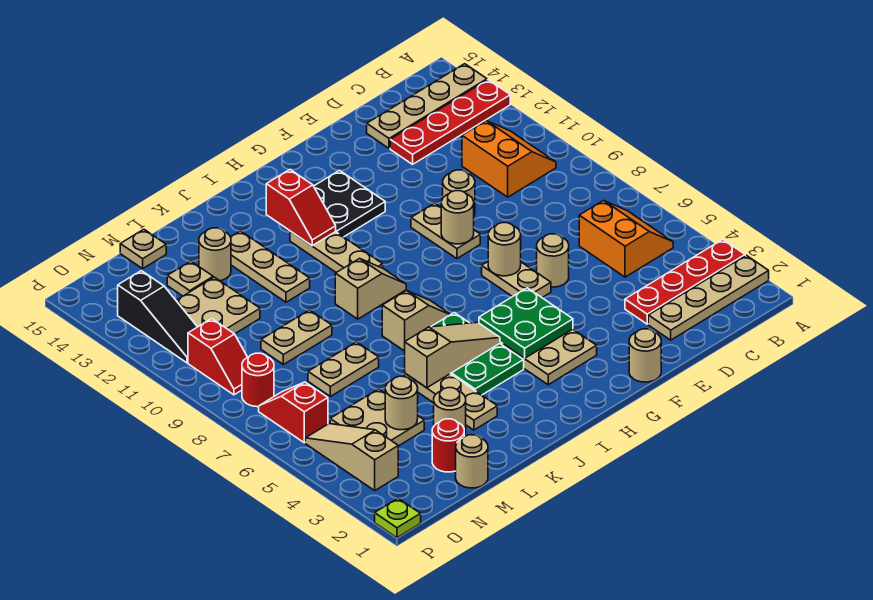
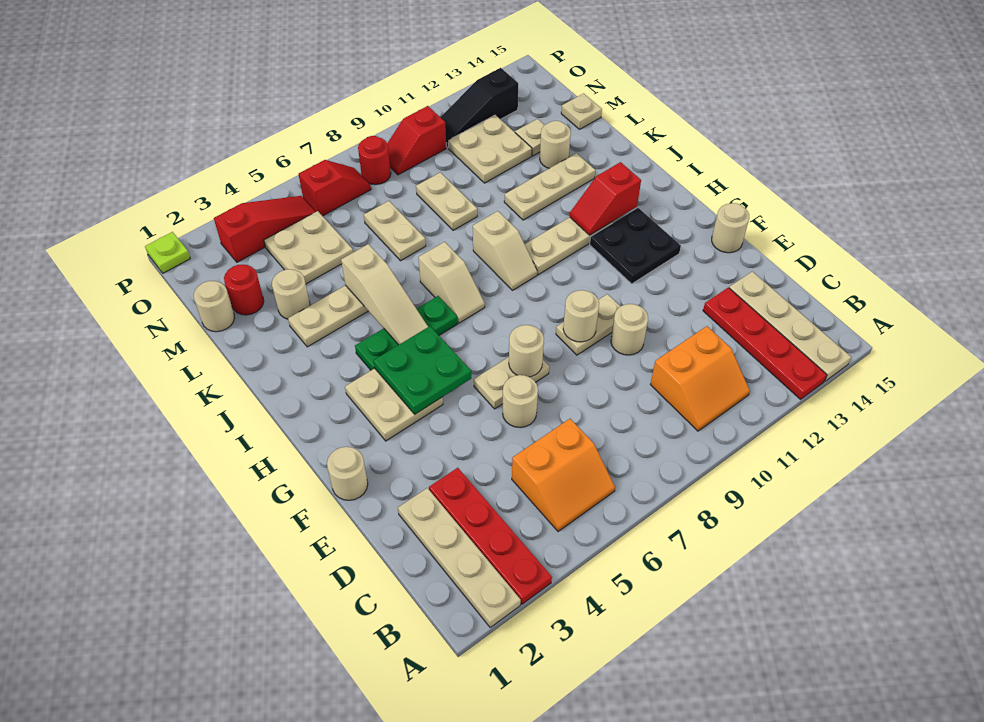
green 2x3 plate [431,313,524,395] -> green 1x3 plate [355,296,458,370]
tan 1x1 round brick [385,376,418,430] -> tan 1x1 round brick moved to [712,203,749,253]
tan 1x3 slope [305,424,398,490] -> red 1x3 slope [214,196,316,262]

